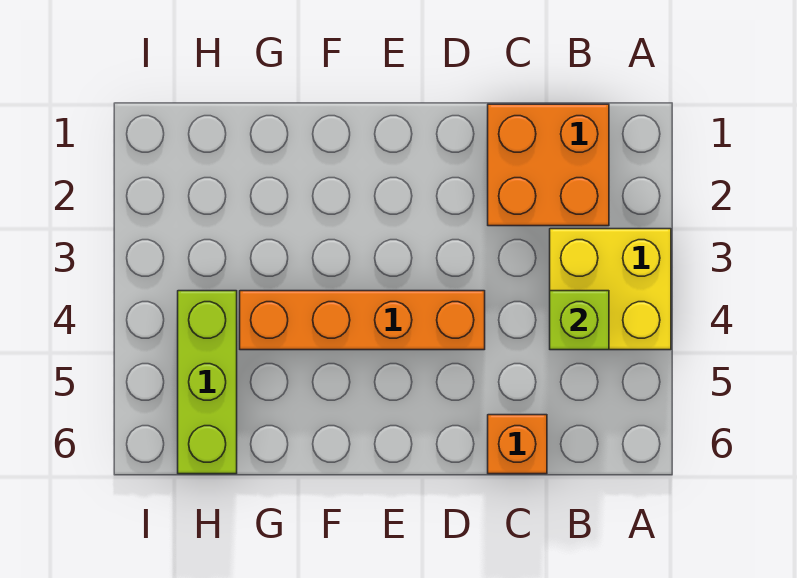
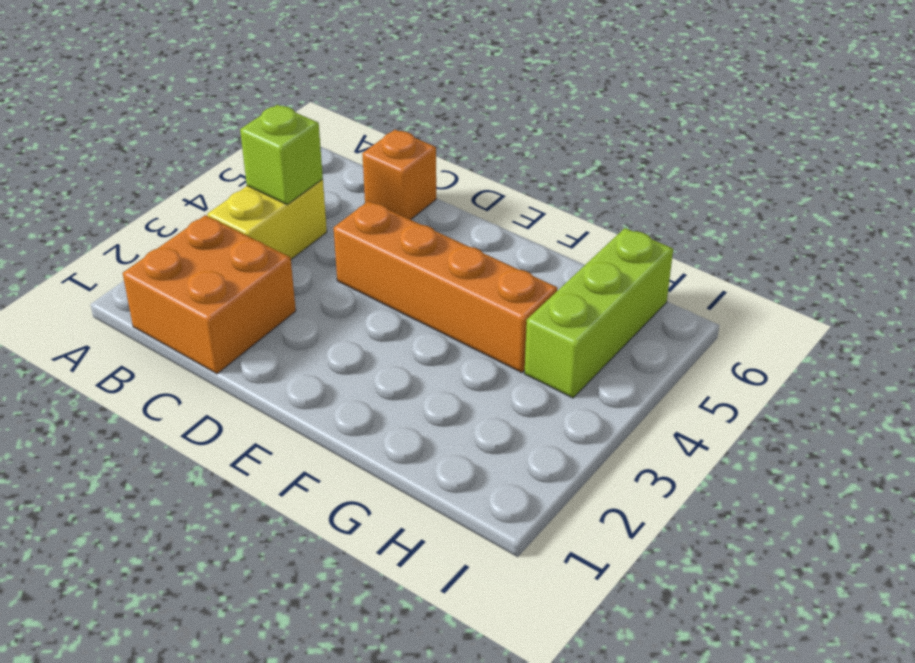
yellow 2x2 brick [550,229,671,350] -> yellow 1x2 brick [207,179,327,259]

